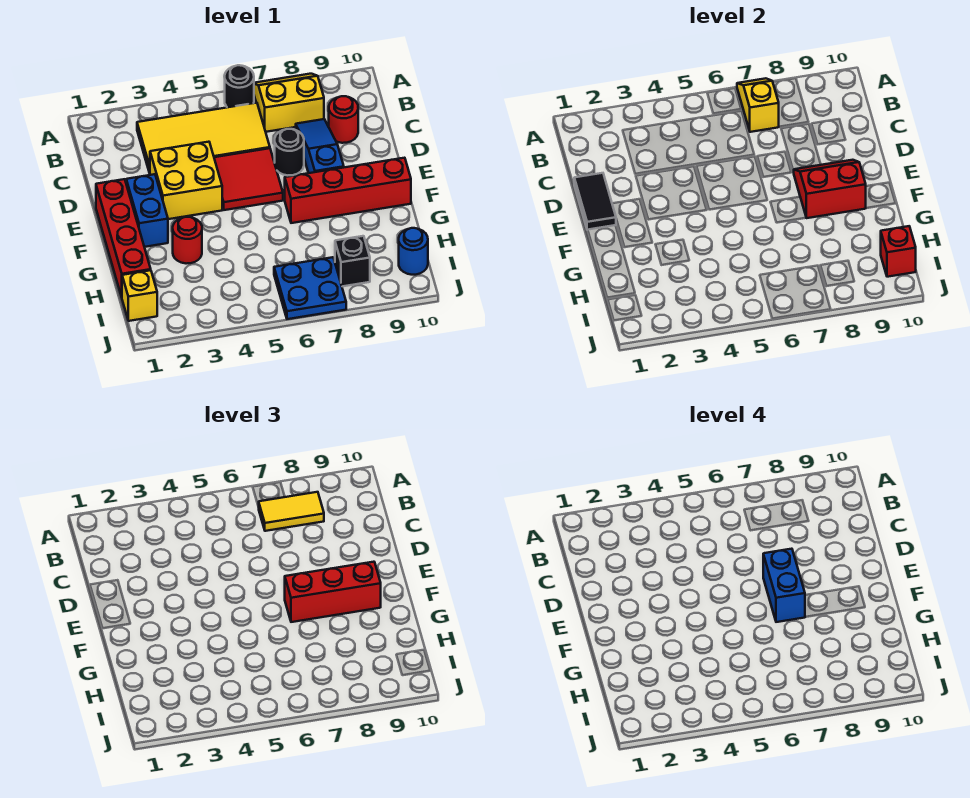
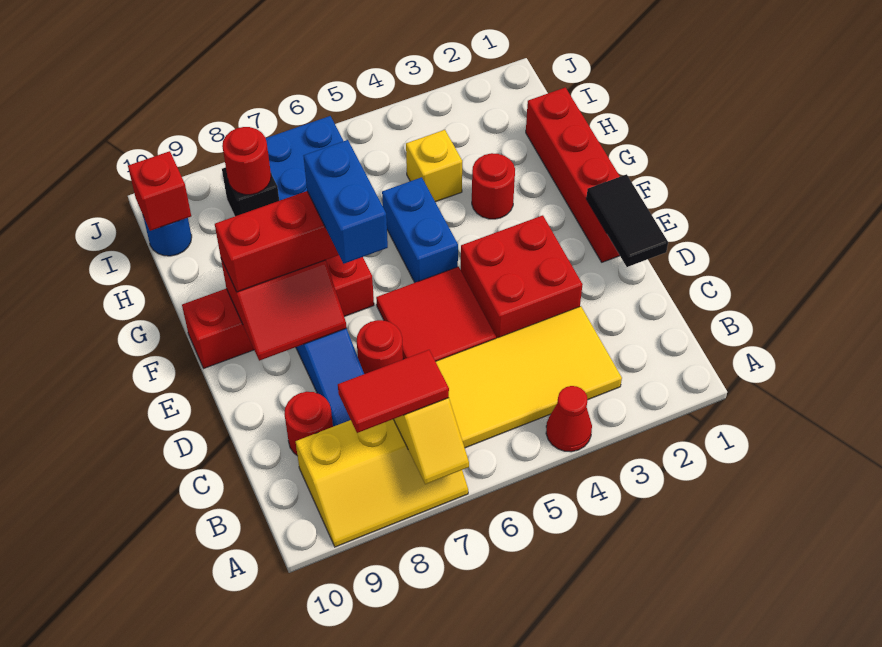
none -> red 1x1 cone [546,386,592,452]
black 1x1 round brick [225,65,254,107] -> none
yellow 2x2 slope [254,74,324,132] -> yellow 2x3 slope [296,419,468,547]
yellow 1x2 tile [259,492,324,531] -> red 1x2 tile [338,350,449,433]
yellow 2x2 brick [150,142,222,219] -> red 2x2 brick [461,215,583,338]
black 1x1 round brick [275,129,304,175] -> red 1x1 round brick [357,320,403,374]
blue 1x2 brick [126,174,168,247] -> blue 1x2 brick moved to [382,177,458,283]
yellow 1x1 brick [122,270,157,321] -> yellow 1x1 brick moved to [406,130,462,202]
none -> red 1x1 round brick [222,127,271,195]

